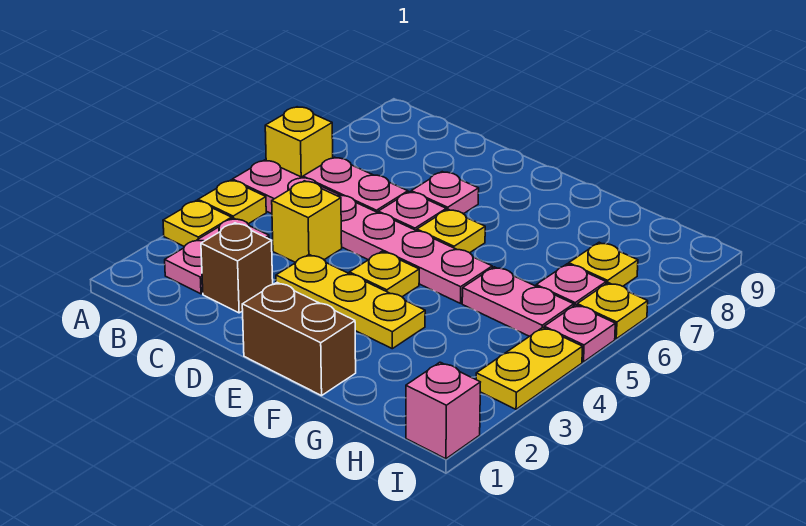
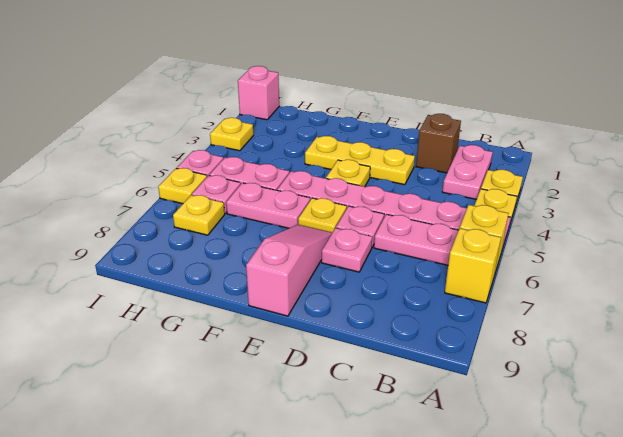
yellow 1x1 brick [272,181,342,263] -> yellow 1x1 brick moved to [445,228,501,303]
brown 1x2 brick [242,283,356,396] -> none
none -> pink 1x3 slope [246,225,332,316]
none -> pink 1x2 plate [226,183,310,228]
yellow 1x2 plate [476,327,583,409] -> yellow 1x1 plate [210,118,253,151]

